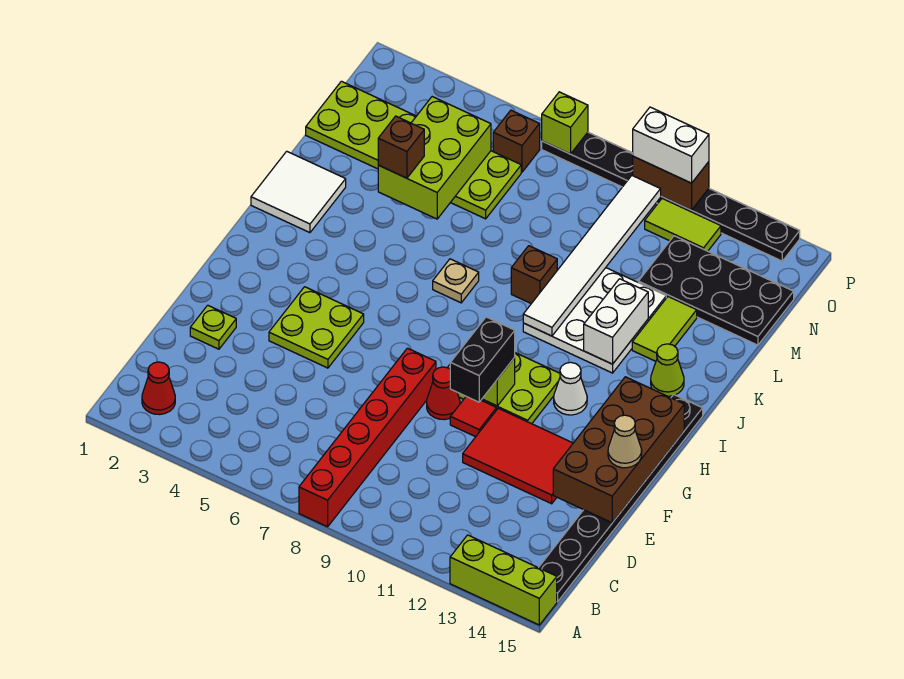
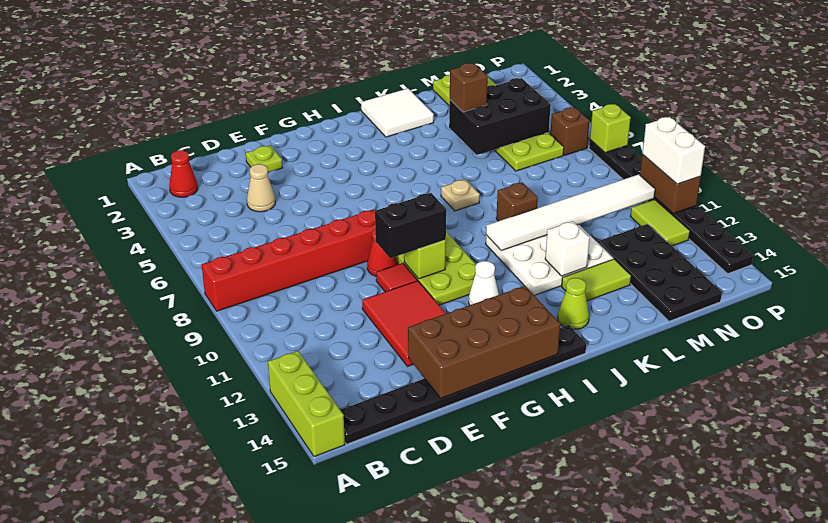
lime 2x2 plate [269,287,364,368] -> none
tan 1x1 cone [608,415,642,468] -> tan 1x1 cone moved to [247,164,275,212]
white 1x2 brick [584,279,648,364] -> white 1x1 brick [545,221,590,276]
lime 2x3 brick [378,97,491,219] -> black 2x3 brick [449,78,551,155]

